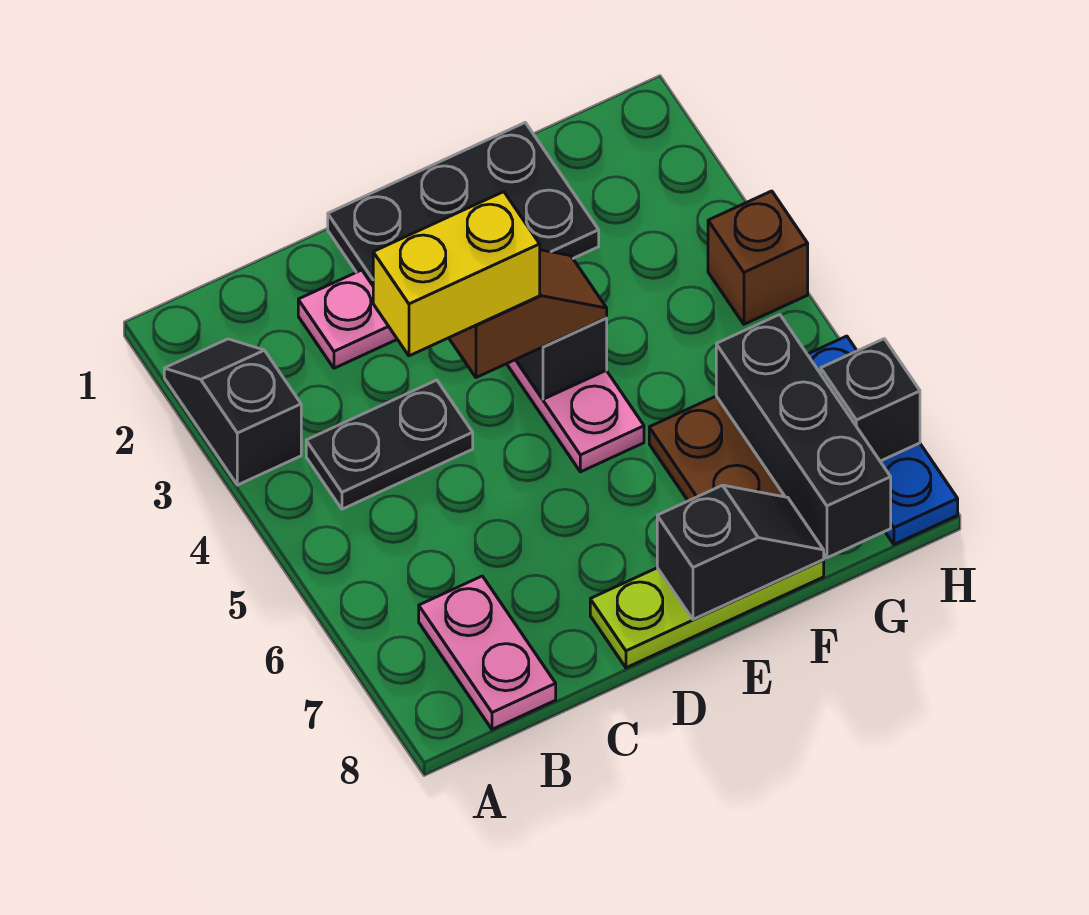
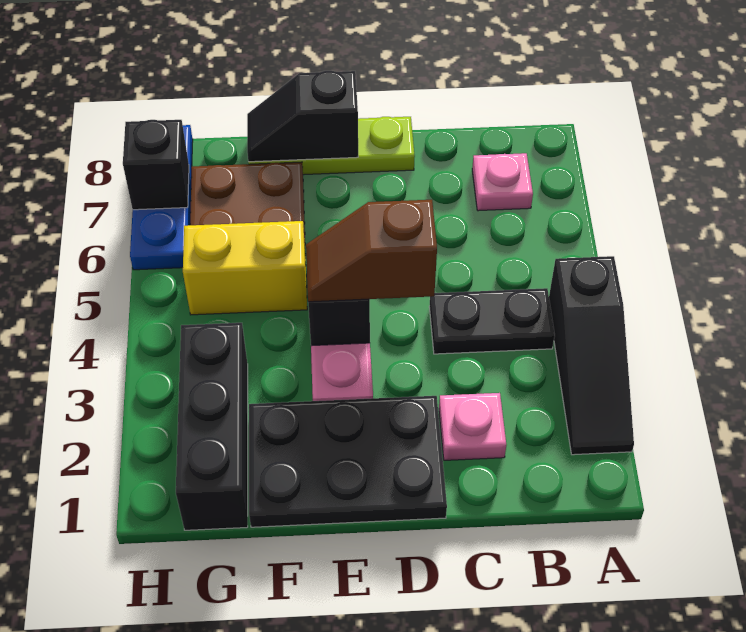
black 1x2 slope [164,339,301,485] -> black 1x3 slope [549,256,634,455]
pink 1x2 plate [419,576,556,729] -> pink 1x1 plate [472,153,533,211]
yellow 1x2 brick [373,192,540,356] -> yellow 1x2 brick moved to [183,221,307,315]
black 1x3 brick [716,314,891,558] -> black 1x3 brick moved to [176,323,248,530]
brown 1x1 brick [708,191,808,324] -> none

